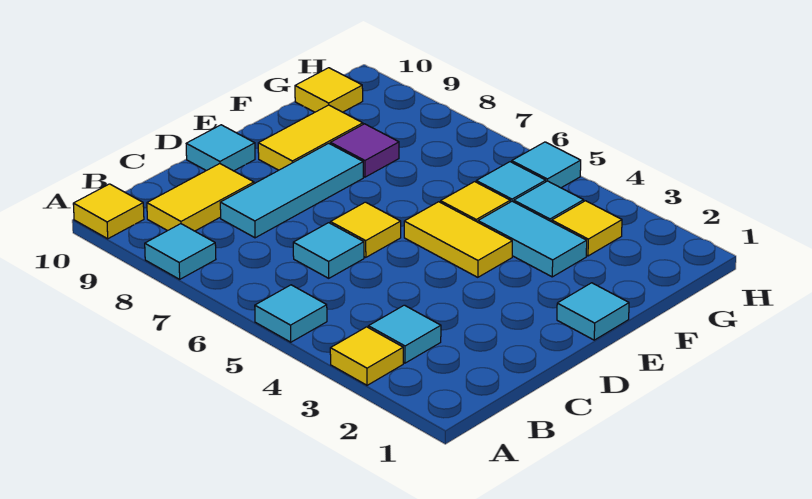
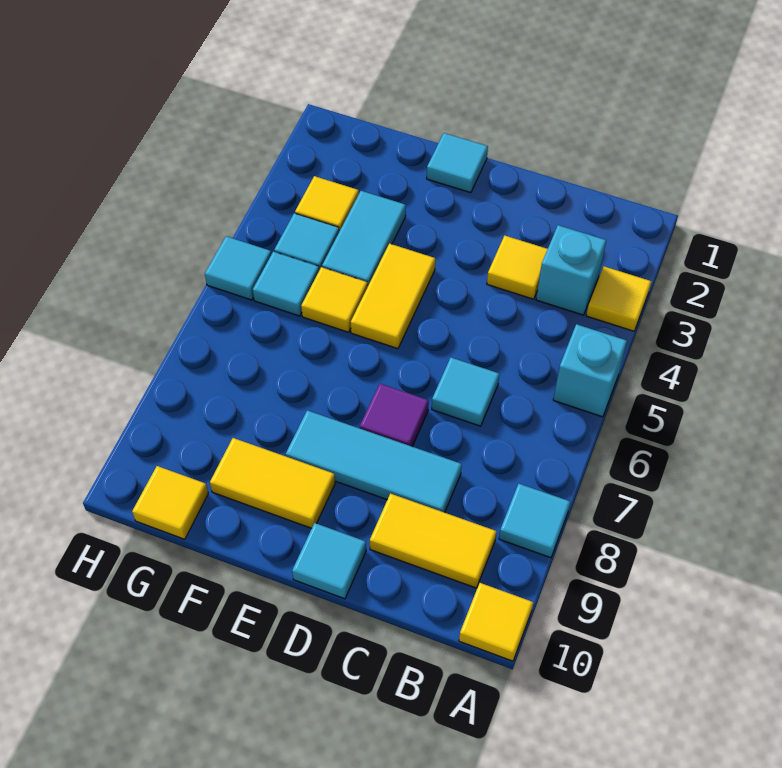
cyan 1x1 tile [255,285,327,342] -> cyan 1x1 brick [553,324,627,417]
cyan 1x1 tile [368,305,441,363] -> cyan 1x1 brick [536,225,606,315]
yellow 1x1 tile [330,202,401,257] -> yellow 1x1 tile moved to [487,236,548,299]
purple 1x1 tile [330,124,399,177] -> purple 1x1 tile moved to [360,384,429,446]

